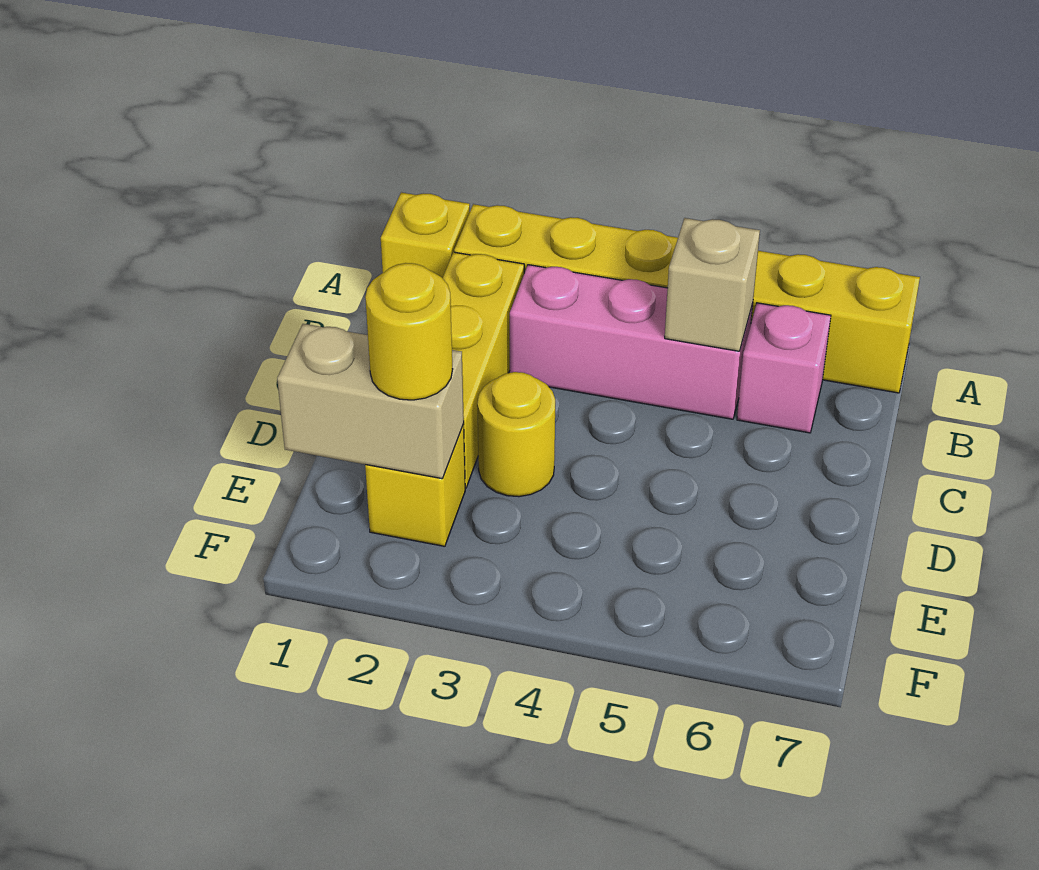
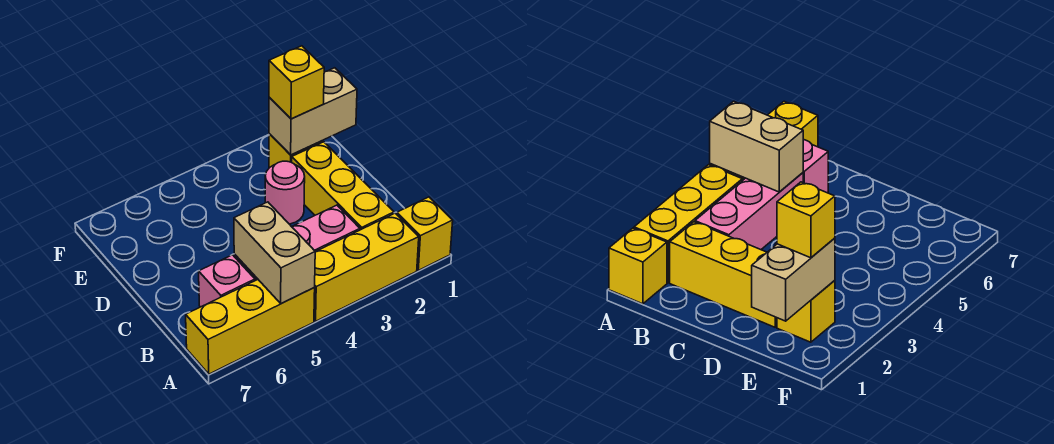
tan 1x1 brick [665,218,760,351] -> tan 1x2 brick [234,202,315,304]
yellow 1x1 round brick [477,372,555,497] -> pink 1x1 round brick [265,161,305,224]
yellow 1x1 round brick [365,263,453,400] -> yellow 1x1 brick [269,46,324,119]

